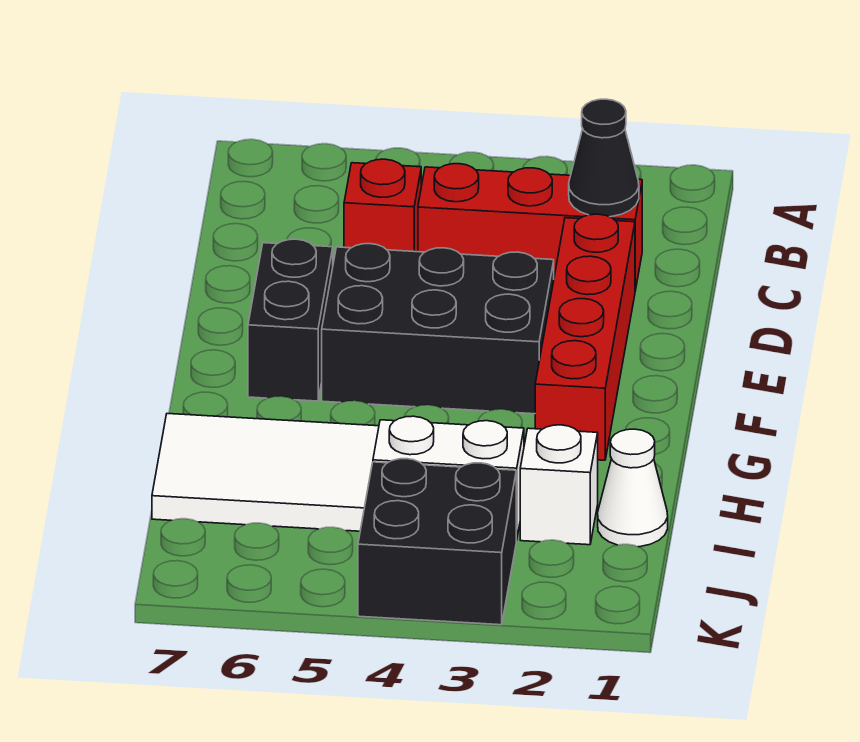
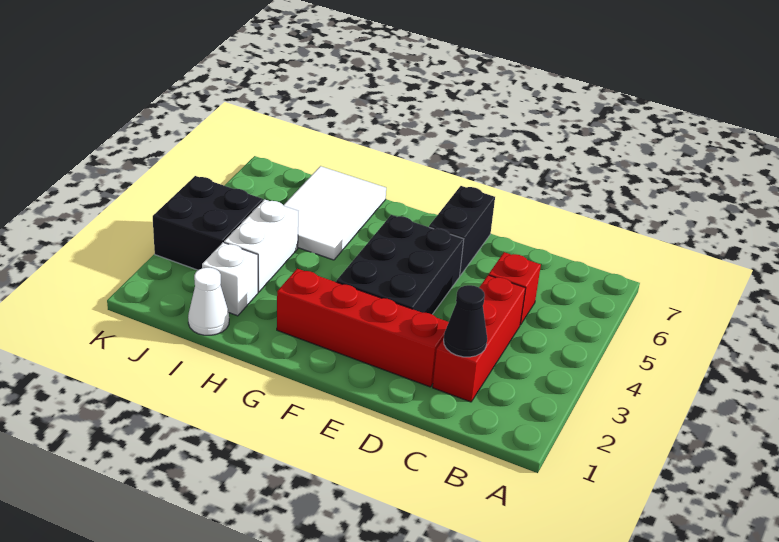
black 1x2 brick [248,239,333,401] -> black 1x2 brick turned to [429,186,495,275]

